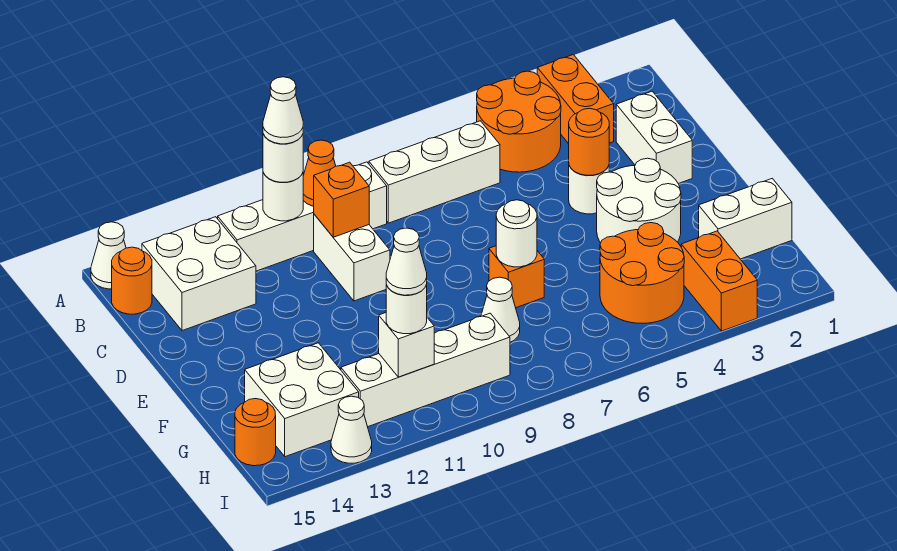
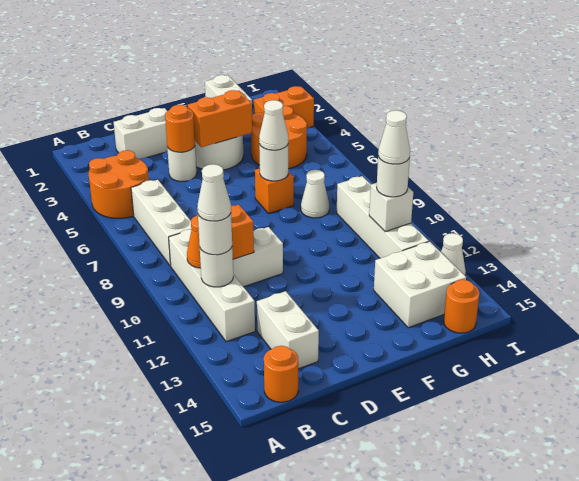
orange 1x2 brick [537,55,614,144] -> orange 1x2 brick moved to [188,90,252,147]
white 1x1 cone [91,222,126,289] -> white 1x1 cone moved to [259,100,288,150]
white 2x2 brick [142,217,256,331] -> white 1x2 brick [257,291,319,369]

